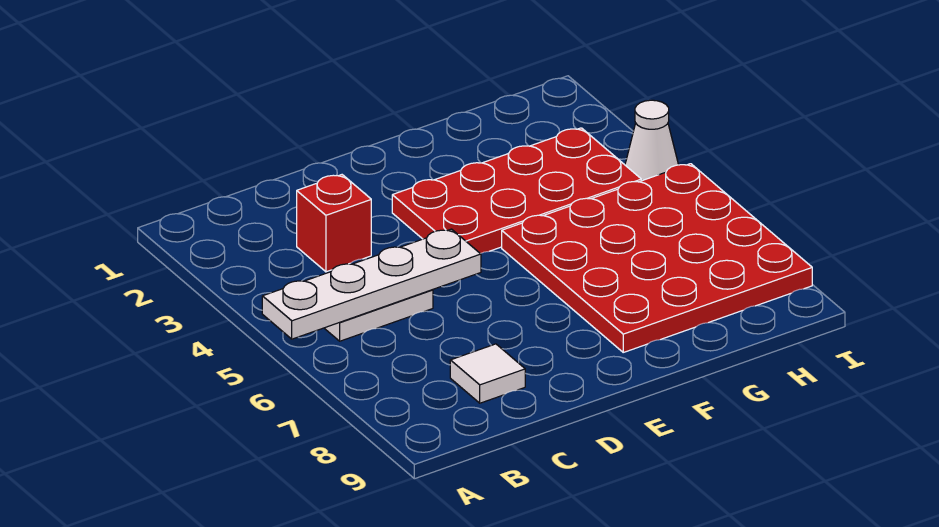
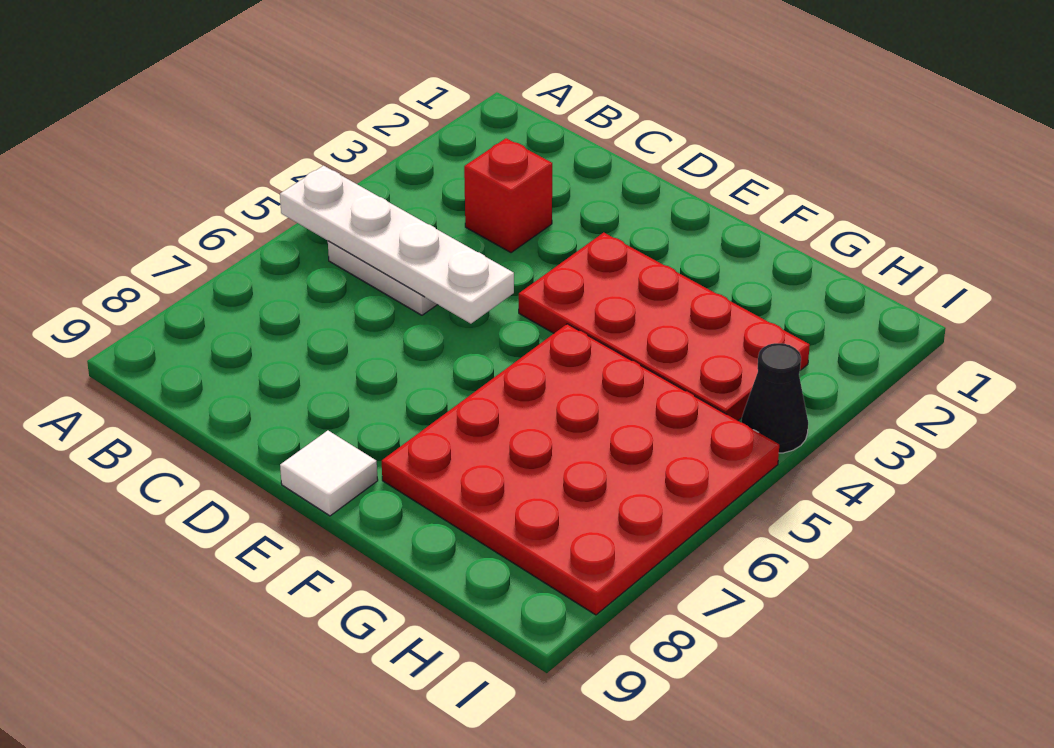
white 1x1 tile [450,344,525,403] -> white 1x1 tile moved to [280,431,378,516]
white 1x1 cone [625,100,678,181] -> black 1x1 cone [741,343,808,453]

